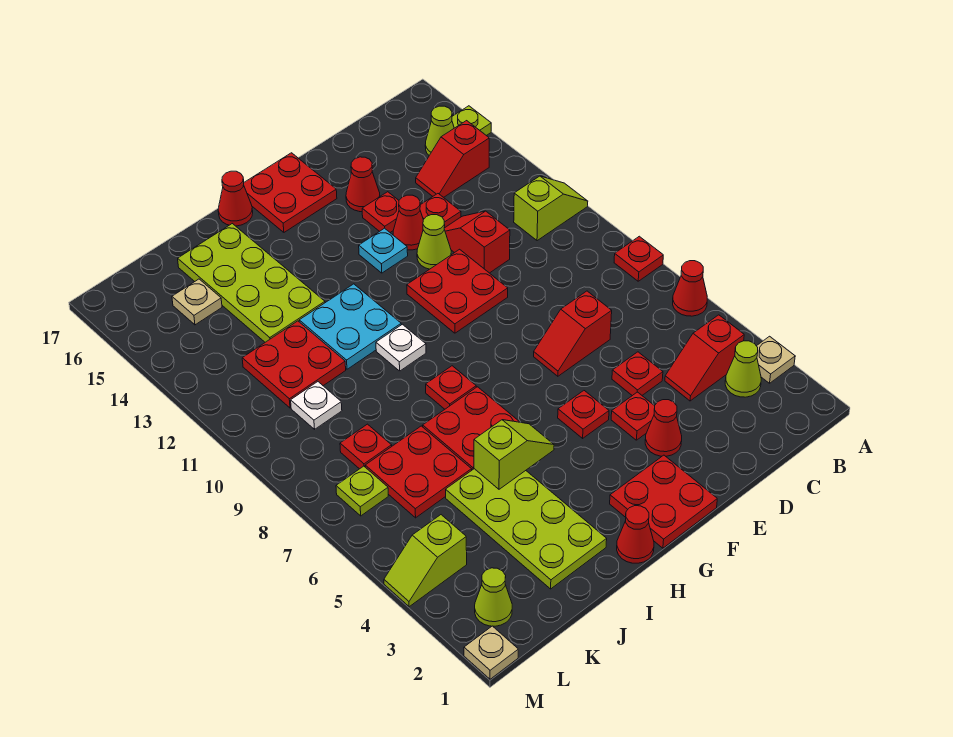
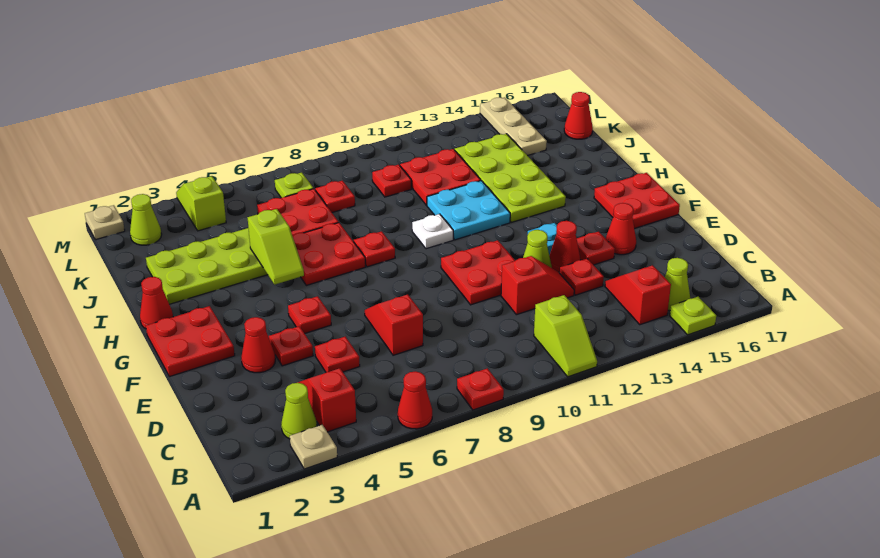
red 1x1 cone [218,171,253,226] -> red 1x1 cone moved to [564,92,593,139]
lime 2x4 plate [178,224,325,342] -> lime 2x4 plate turned to [455,134,566,222]
white 1x1 plate [291,382,342,429] -> red 1x1 plate [372,165,411,197]
tan 1x1 plate [172,279,222,325] -> tan 1x3 plate [480,97,547,156]

